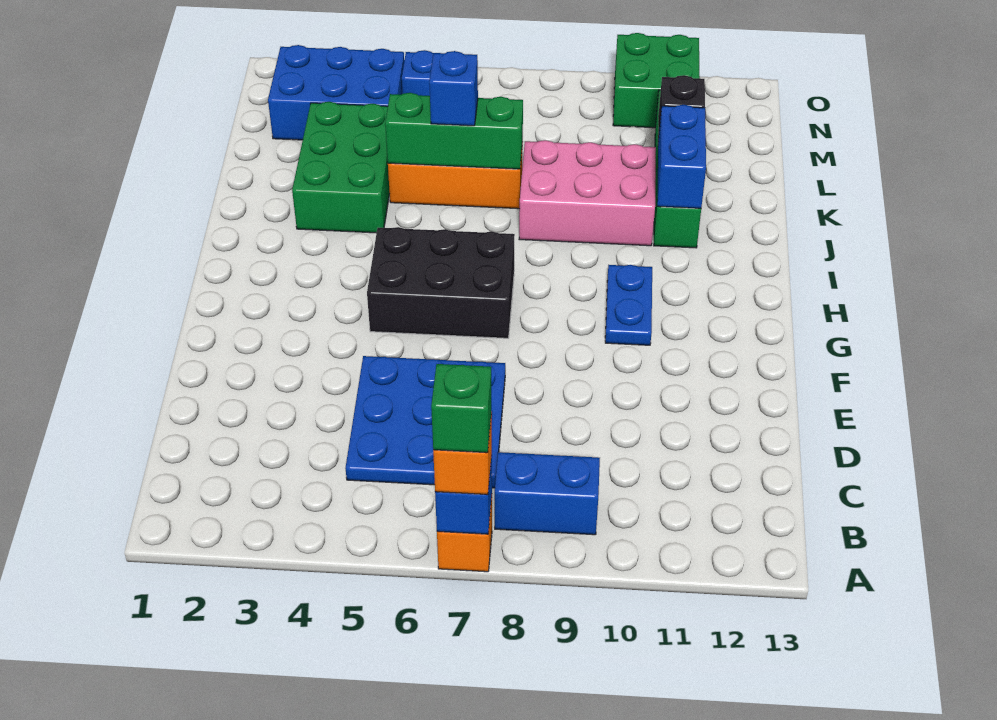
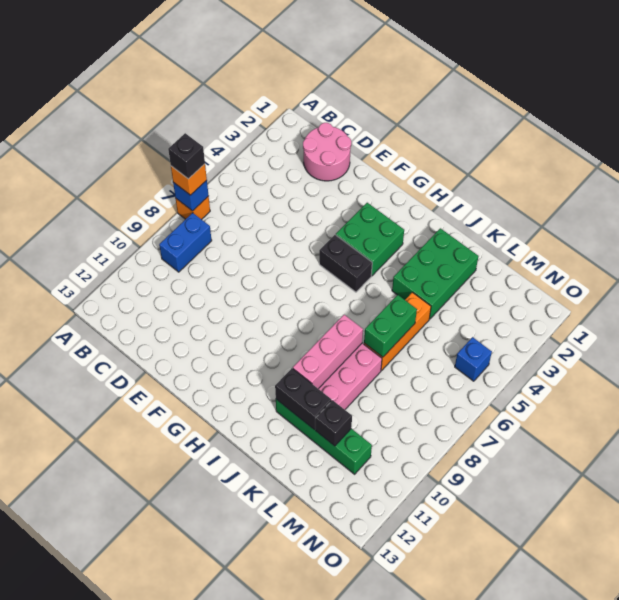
green 1x1 brick [431,364,491,453] -> black 1x1 brick [168,133,205,179]
none -> pink 2x2 round brick [303,123,351,181]
blue 3x3 plate [345,356,505,488] -> none
black 2x3 brick [367,227,515,338] -> black 1x2 brick [319,235,372,292]
blue 1x2 plate [605,265,652,345] -> none
green 2x3 brick [292,102,390,233] -> green 2x3 brick turned to [392,228,479,319]
none -> pink 1x3 brick [293,315,363,389]
blue 1x2 brick [657,105,706,208] -> black 1x2 brick [275,368,332,430]
green 1x3 brick [385,93,523,169] -> green 1x2 brick [364,295,417,357]
blue 1x1 brick [429,51,478,126] -> none
blue 2x3 brick [268,45,404,140] -> none
green 2x2 brick [613,33,700,128] -> green 2x2 brick moved to [336,203,404,276]

